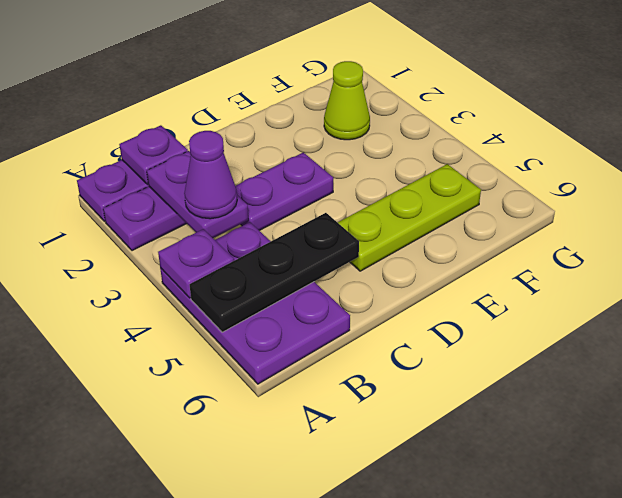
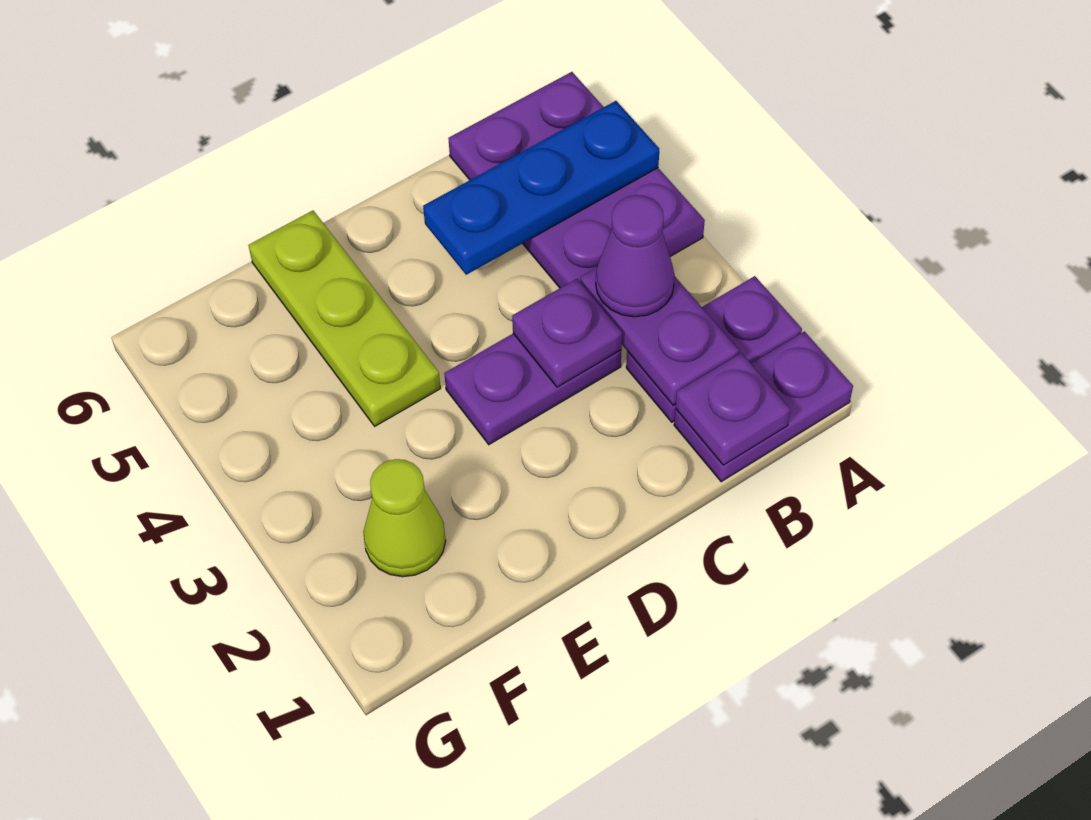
purple 1x1 plate [158,229,234,298] -> purple 1x1 plate moved to [512,279,622,387]
black 1x3 plate [190,213,359,332] -> blue 1x3 plate [423,101,659,275]
lime 1x3 plate [338,164,481,271] -> lime 1x3 plate turned to [249,211,441,426]

